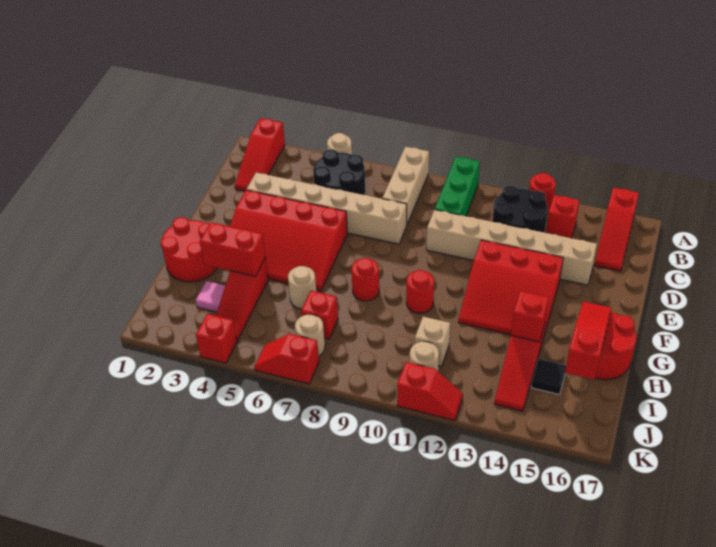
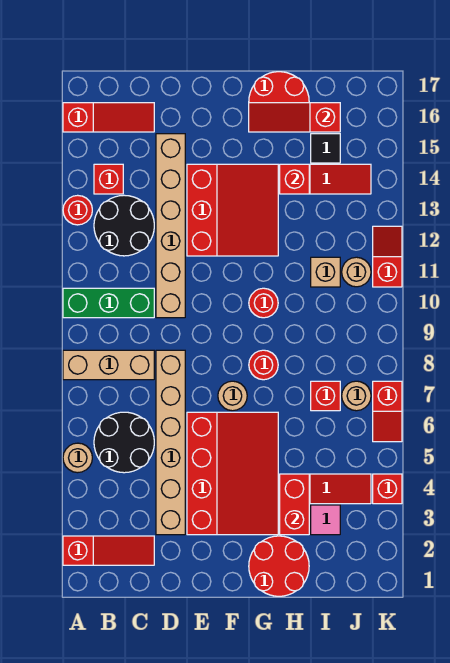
tan 1x1 round brick [288,266,316,309] -> tan 1x1 round brick moved to [218,381,247,411]

